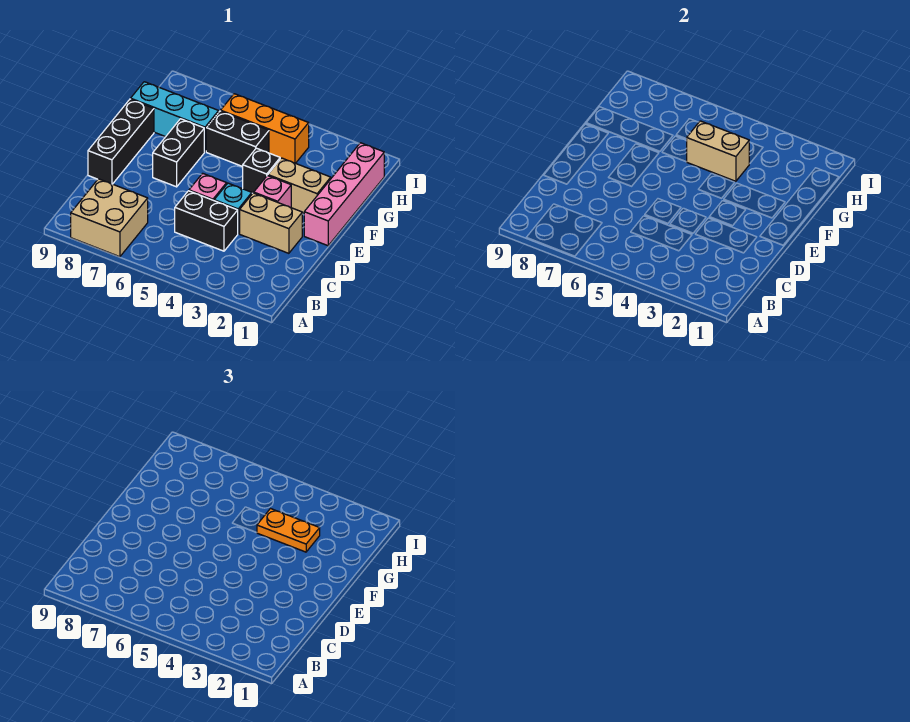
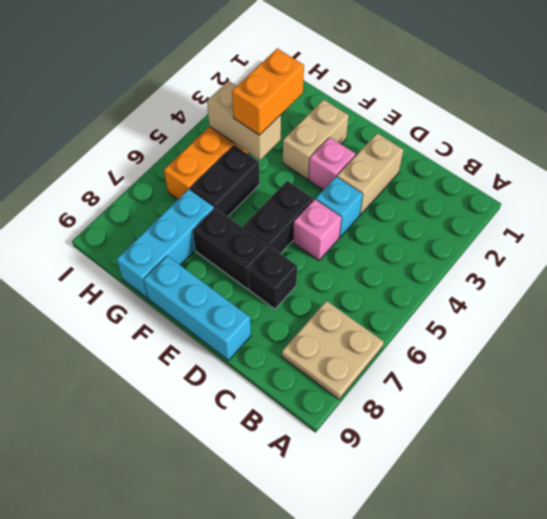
tan 2x2 brick [71,179,148,257] -> tan 2x2 plate [282,301,384,399]
black 1x2 brick [175,191,238,251] -> black 1x2 brick moved to [243,181,313,254]
black 1x3 brick [88,99,154,184] -> cyan 1x3 brick [144,256,251,360]
pink 1x4 brick [304,143,384,246] -> none
black 1x1 brick [243,148,280,193] -> black 1x1 brick moved to [248,247,297,309]
orange 1x2 plate [257,509,320,552] -> orange 1x2 brick [232,48,304,135]
tan 1x2 brick [687,121,749,181] -> tan 1x2 brick turned to [207,81,281,160]

